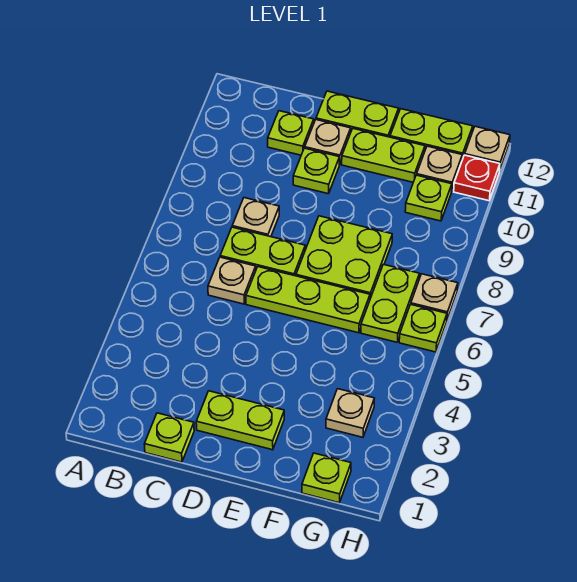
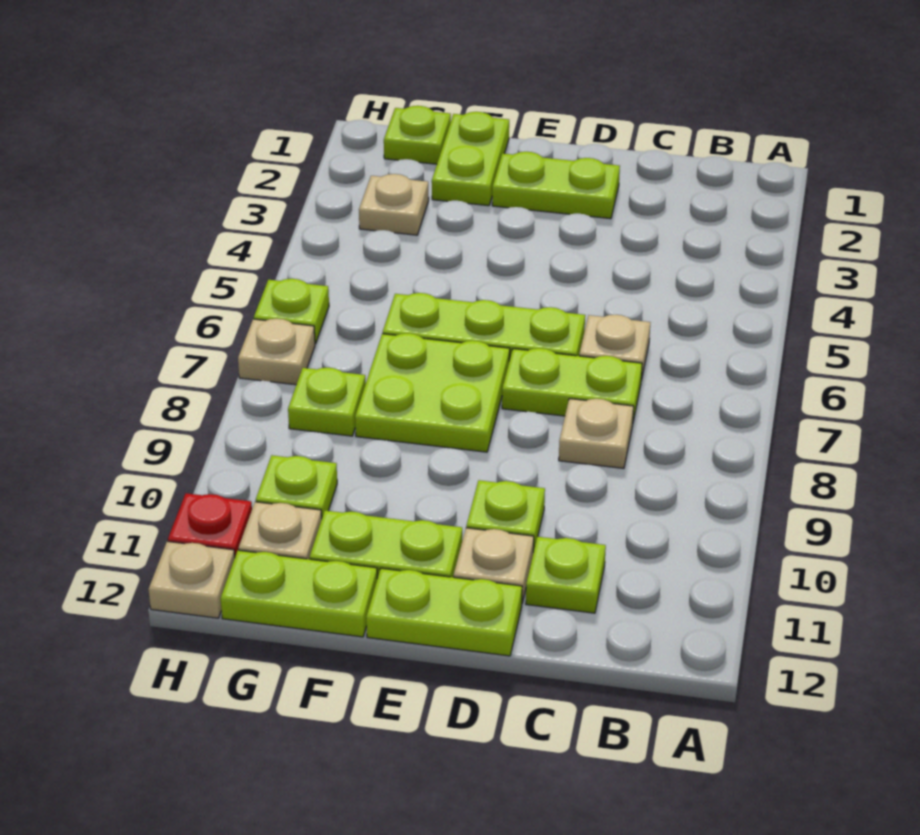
lime 1x1 plate [144,413,194,462] -> lime 1x1 plate moved to [288,368,366,436]
lime 1x2 plate [361,264,419,342] -> lime 1x2 plate moved to [432,112,509,206]

